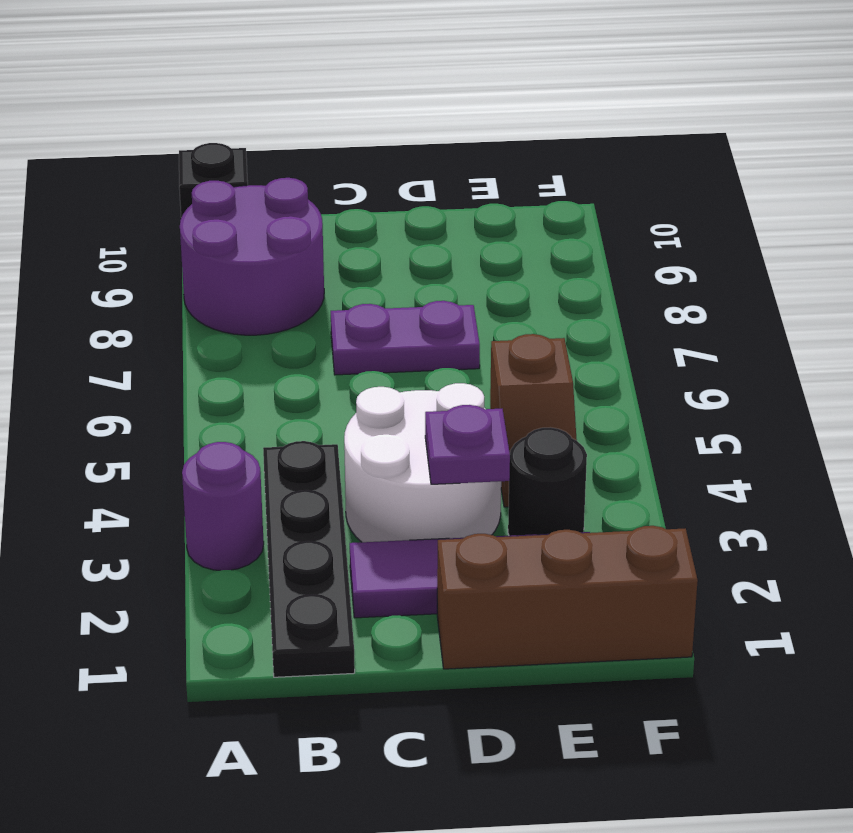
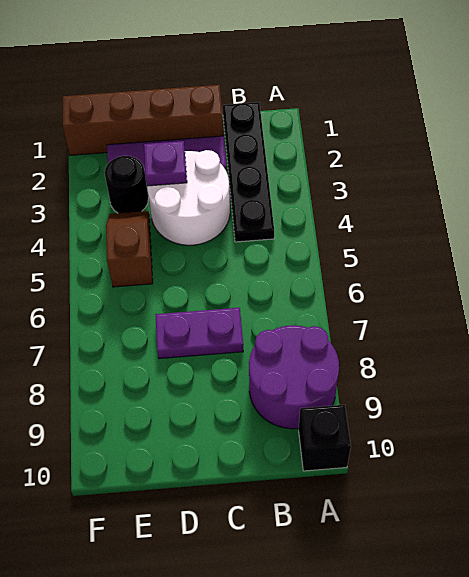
purple 1x1 round brick [182,442,264,570] -> none
brown 1x3 brick [437,526,698,669] -> brown 1x4 brick [63,85,224,155]

